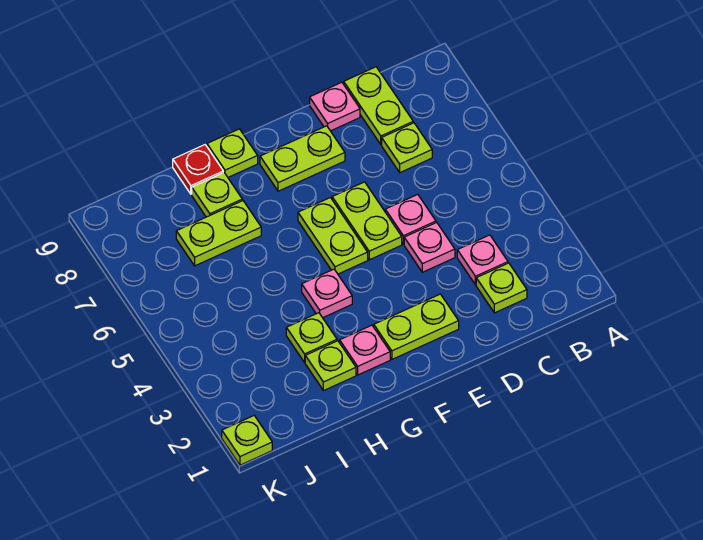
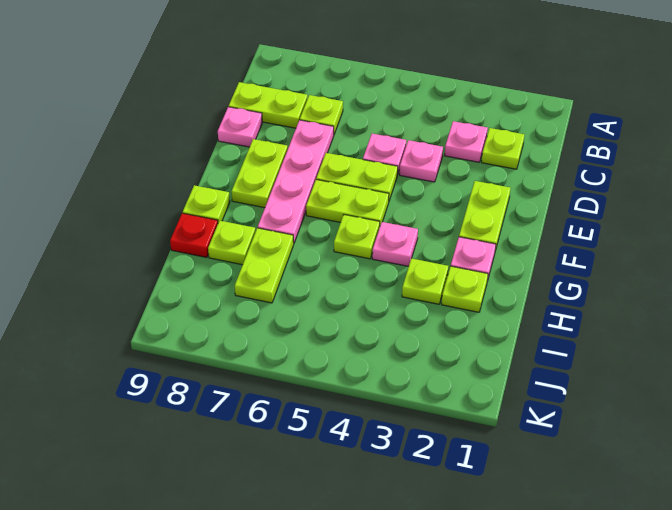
none -> pink 1x4 plate [258,120,334,243]
lime 1x1 plate [222,416,272,465] -> lime 1x1 plate moved to [334,215,380,259]

